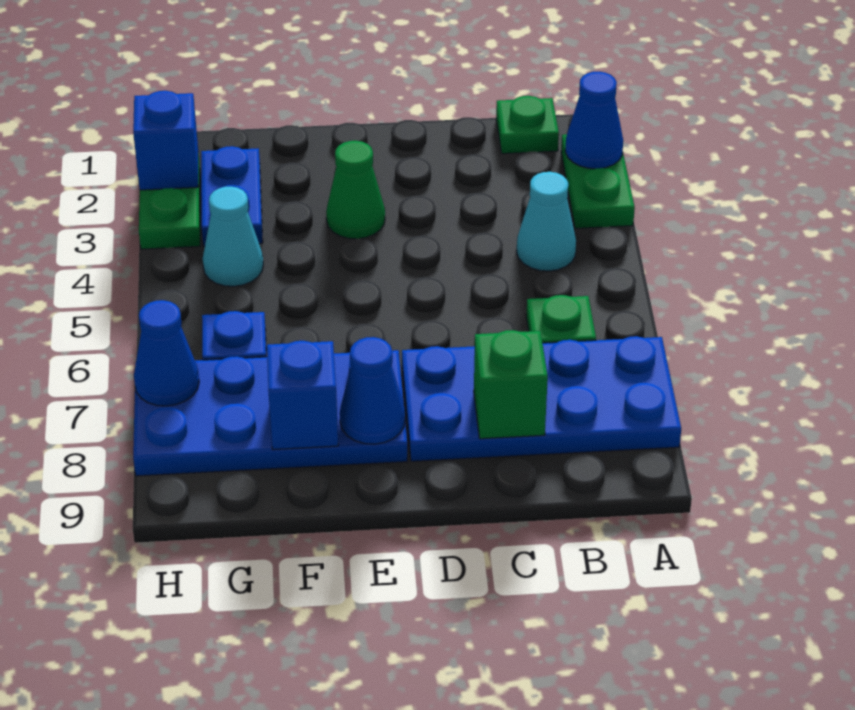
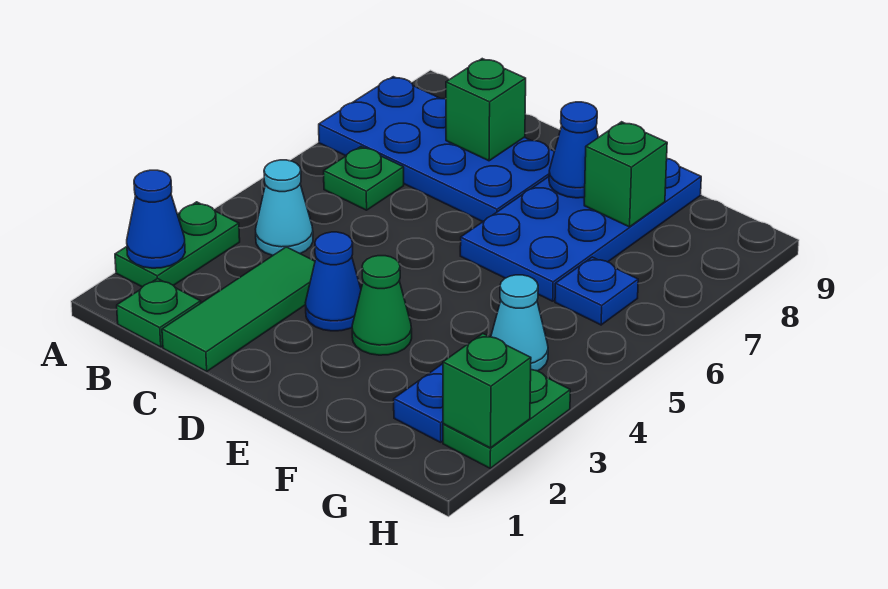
none -> green 1x3 tile [162,247,315,371]
blue 2x4 plate [133,350,407,476] -> blue 2x4 plate turned to [460,159,701,301]
blue 1x1 brick [267,341,338,450] -> green 1x1 brick [584,122,667,227]
blue 1x1 brick [133,91,198,190] -> green 1x1 brick [443,334,531,448]
blue 1x1 cone [134,300,199,406] -> blue 1x1 cone moved to [306,232,361,331]

